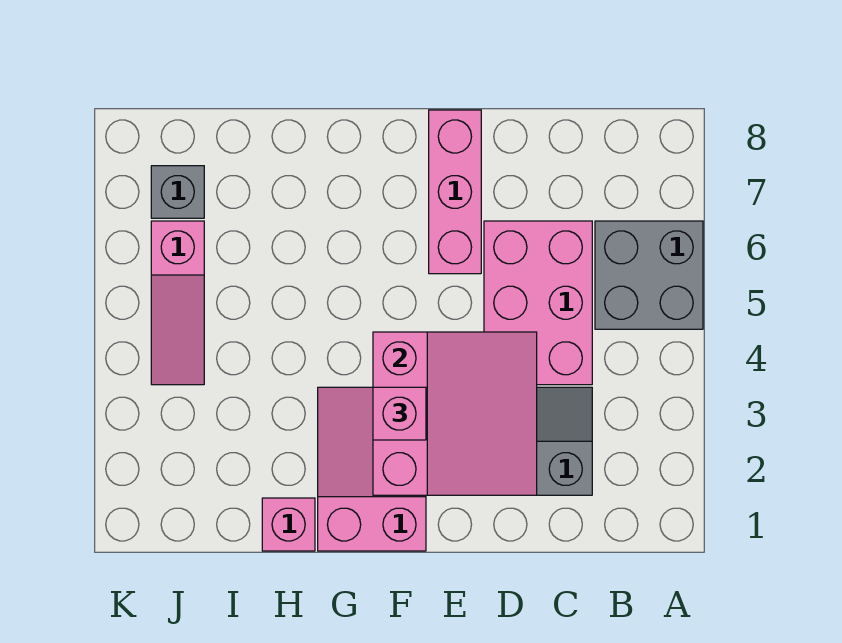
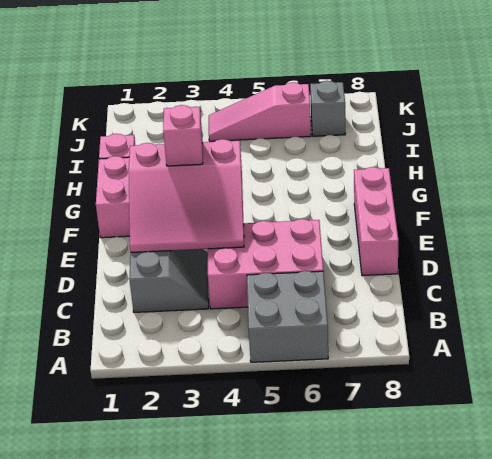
pink 1x3 brick [429,110,481,274] -> pink 1x3 brick turned to [354,167,398,276]

